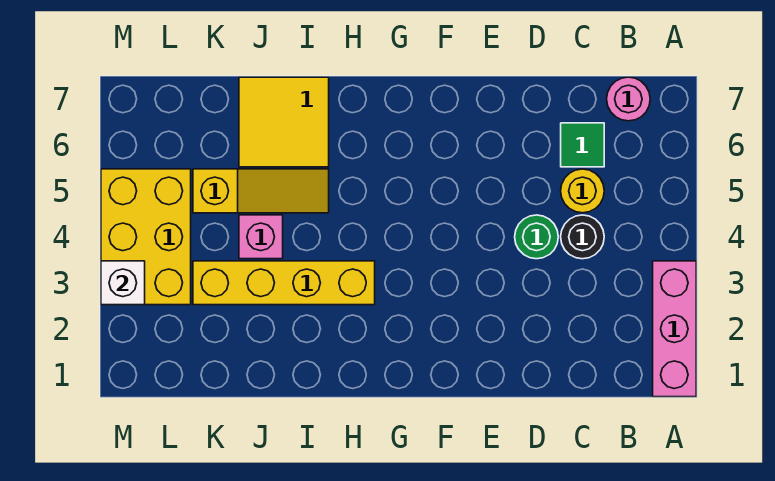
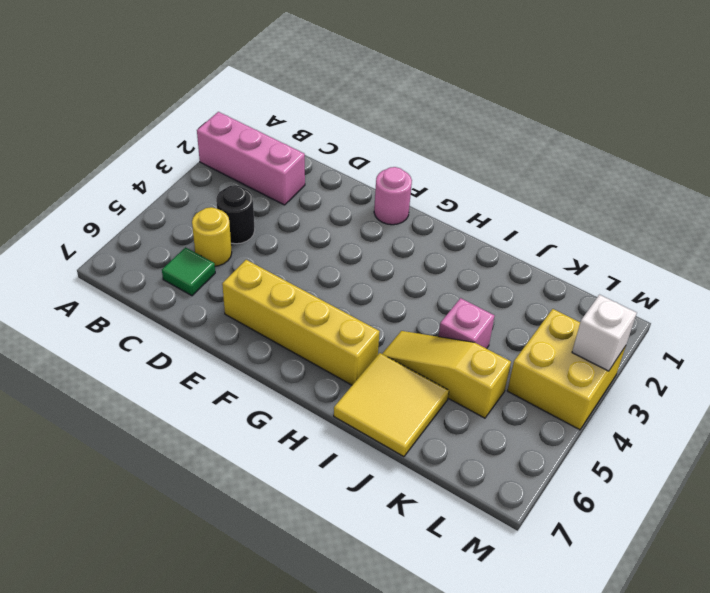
pink 1x3 brick [653,261,696,397] -> pink 1x3 brick turned to [197,112,305,205]
pink 1x1 round brick [607,77,650,121] -> pink 1x1 round brick moved to [374,167,412,225]
green 1x1 round brick [515,215,558,259] -> none
yellow 1x4 brick [193,261,375,305] -> yellow 1x4 brick moved to [222,260,380,385]
yellow 2x3 brick [101,169,191,305] -> yellow 2x2 brick [507,309,626,430]

